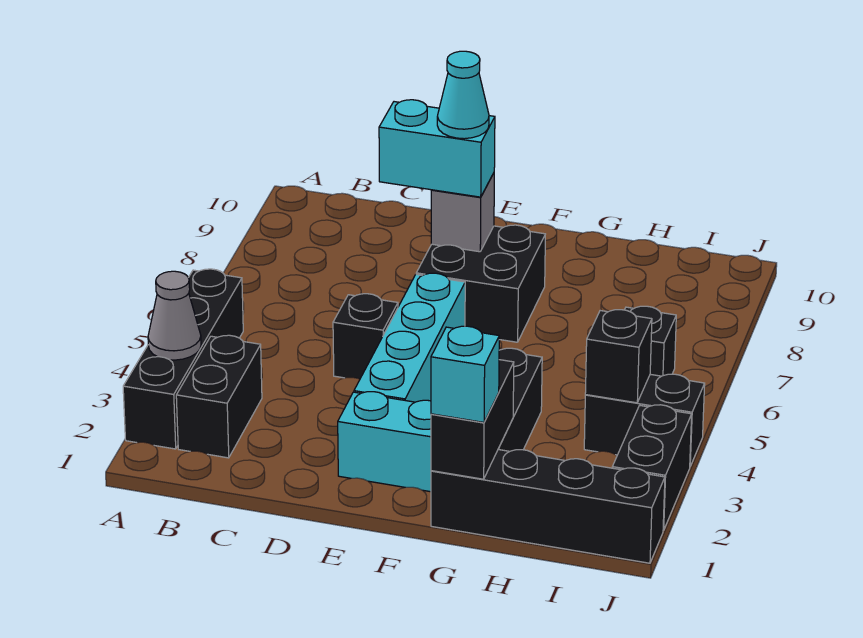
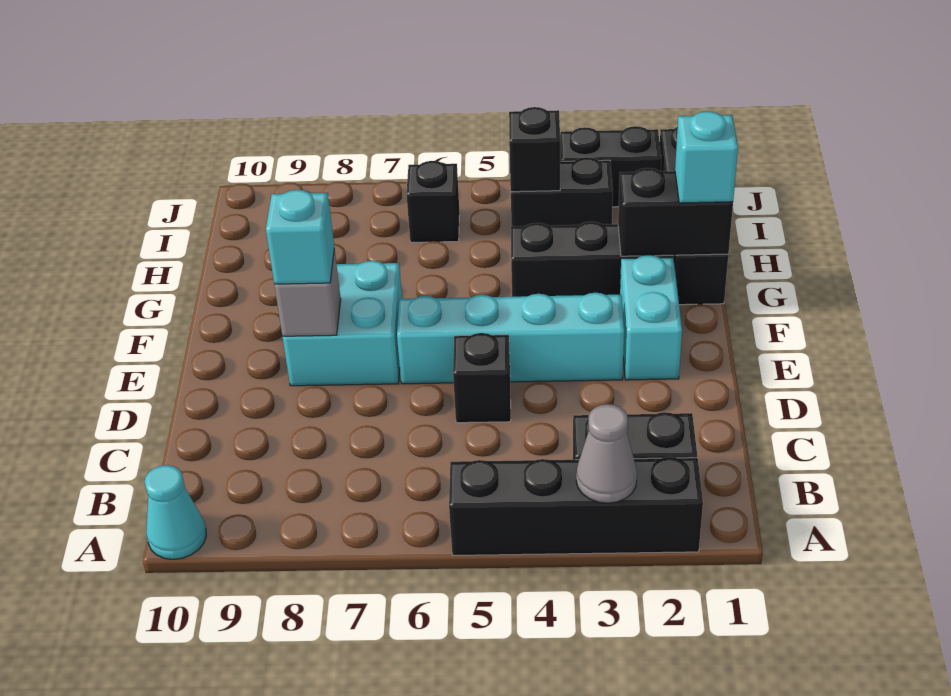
cyan 1x2 brick [379,100,495,197] -> cyan 1x1 brick [266,190,334,284]
black 2x2 brick [416,225,545,342] -> cyan 2x2 brick [283,261,402,386]
cyan 1x1 cone [437,51,489,139] -> cyan 1x1 cone moved to [144,465,206,559]
black 1x2 brick [584,374,705,466] -> black 1x2 brick turned to [511,157,613,226]

